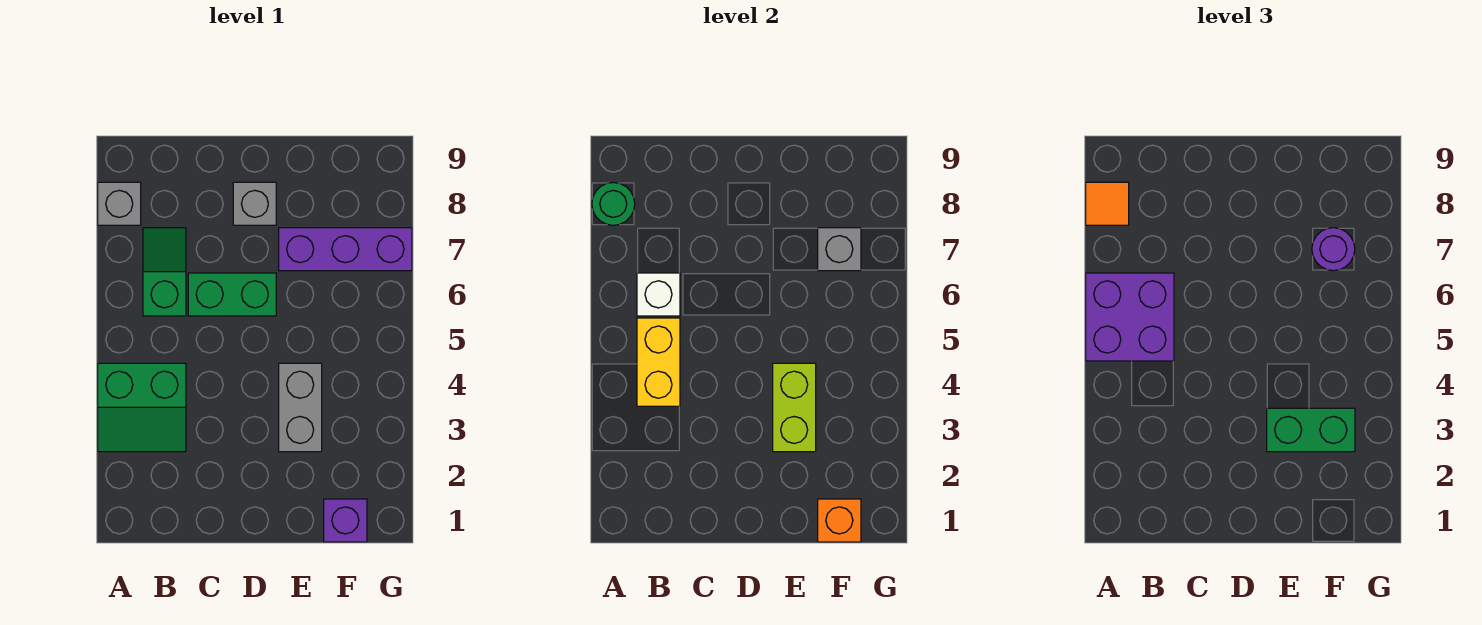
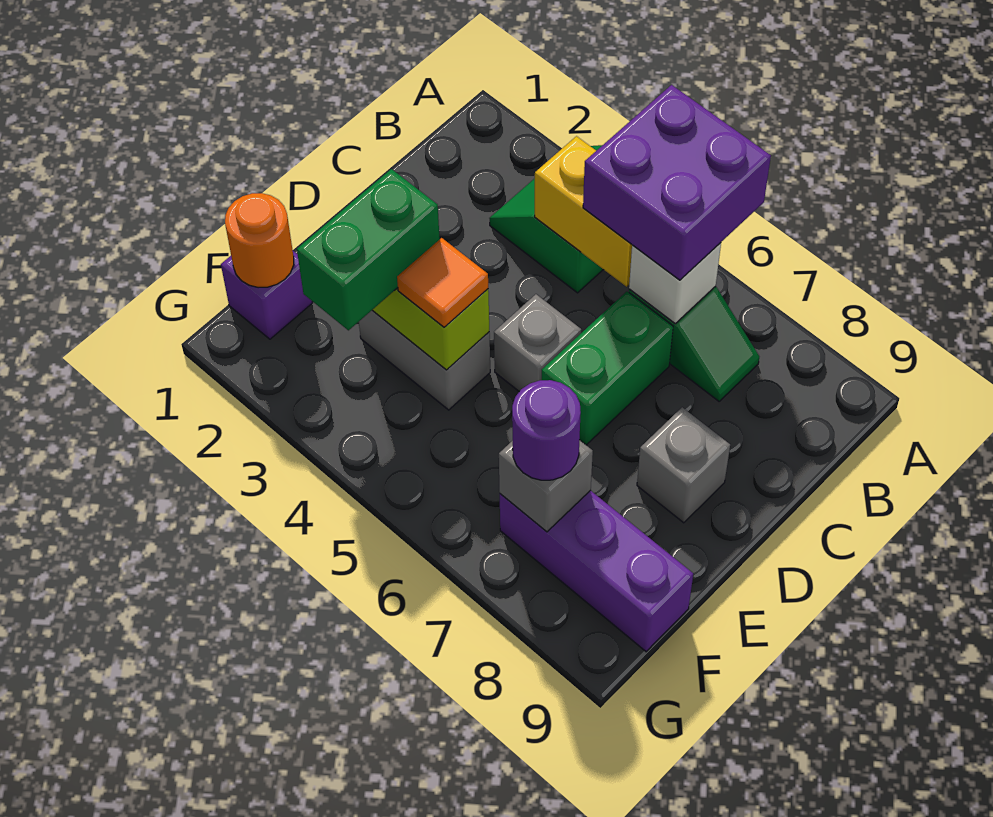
grey 1x1 brick [98,182,141,225] -> grey 1x1 brick moved to [494,294,581,392]
green 1x1 round brick [592,182,635,225] -> none
orange 1x1 tile [1086,182,1129,225] -> orange 1x1 tile moved to [397,238,488,327]
purple 1x3 brick [279,228,412,271] -> purple 1x3 brick turned to [500,490,693,652]
orange 1x1 brick [818,499,861,542] -> orange 1x1 round brick [225,193,294,288]

